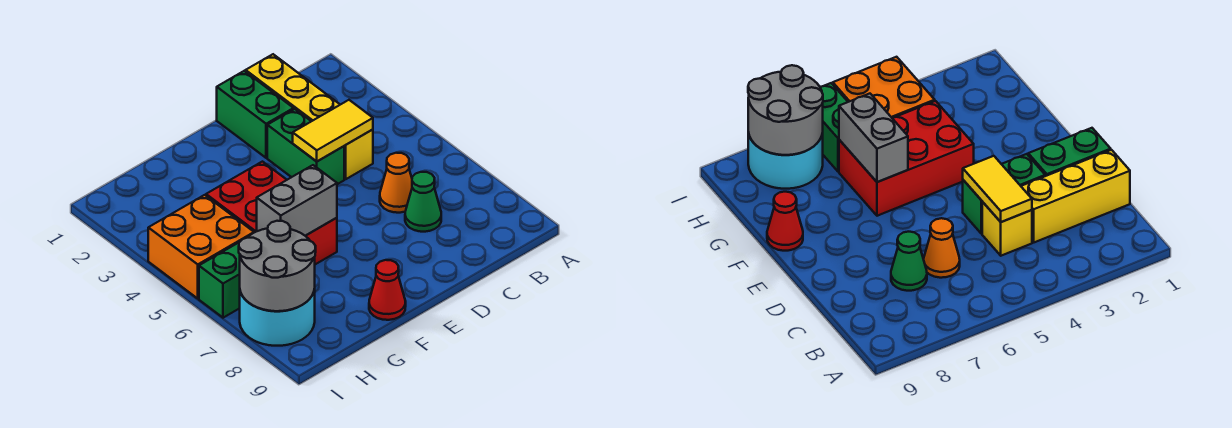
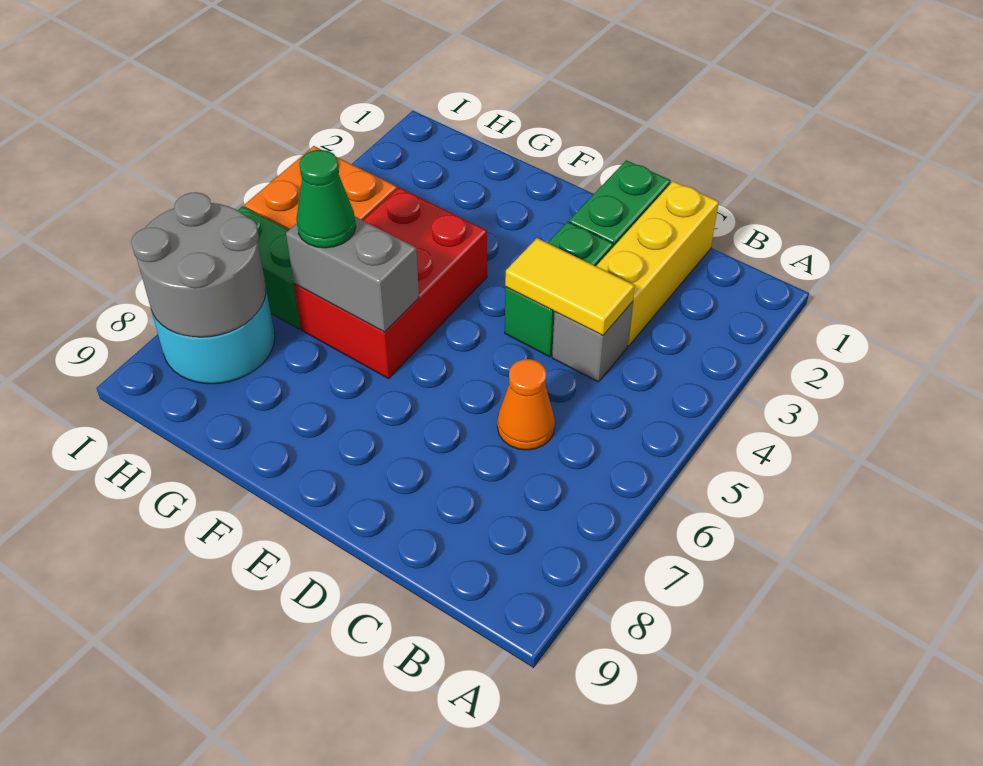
yellow 1x1 brick [344,130,373,179] -> grey 1x1 brick [552,302,633,382]
green 1x1 cone [405,172,441,232] -> green 1x1 cone moved to [297,150,356,248]
red 1x1 cone [369,260,406,320] -> none

